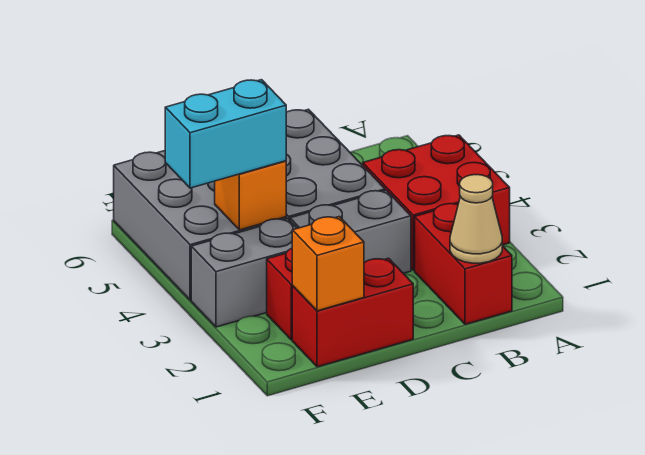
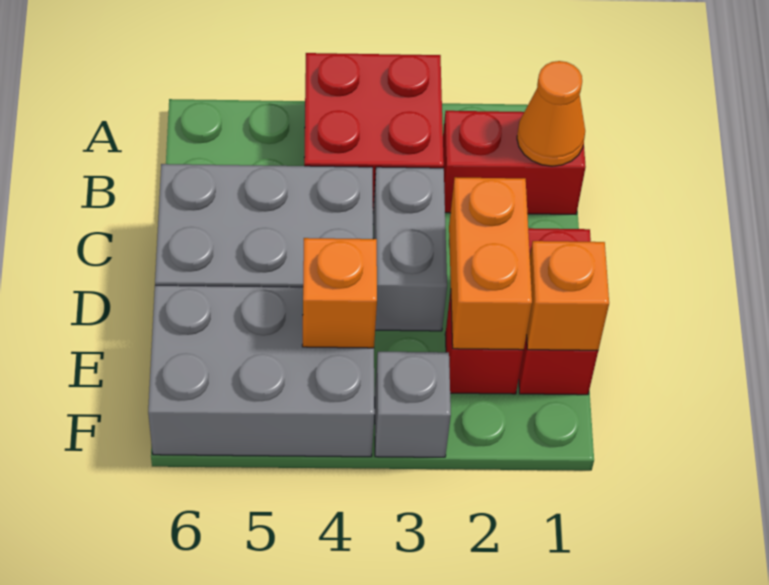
tan 1x1 cone [450,175,502,263] -> orange 1x1 cone [517,61,585,166]
none -> orange 1x2 brick [449,177,532,350]
grey 1x2 brick [191,219,297,327] -> grey 1x1 brick [375,352,451,457]
cyan 1x2 brick [165,80,286,188] -> none

